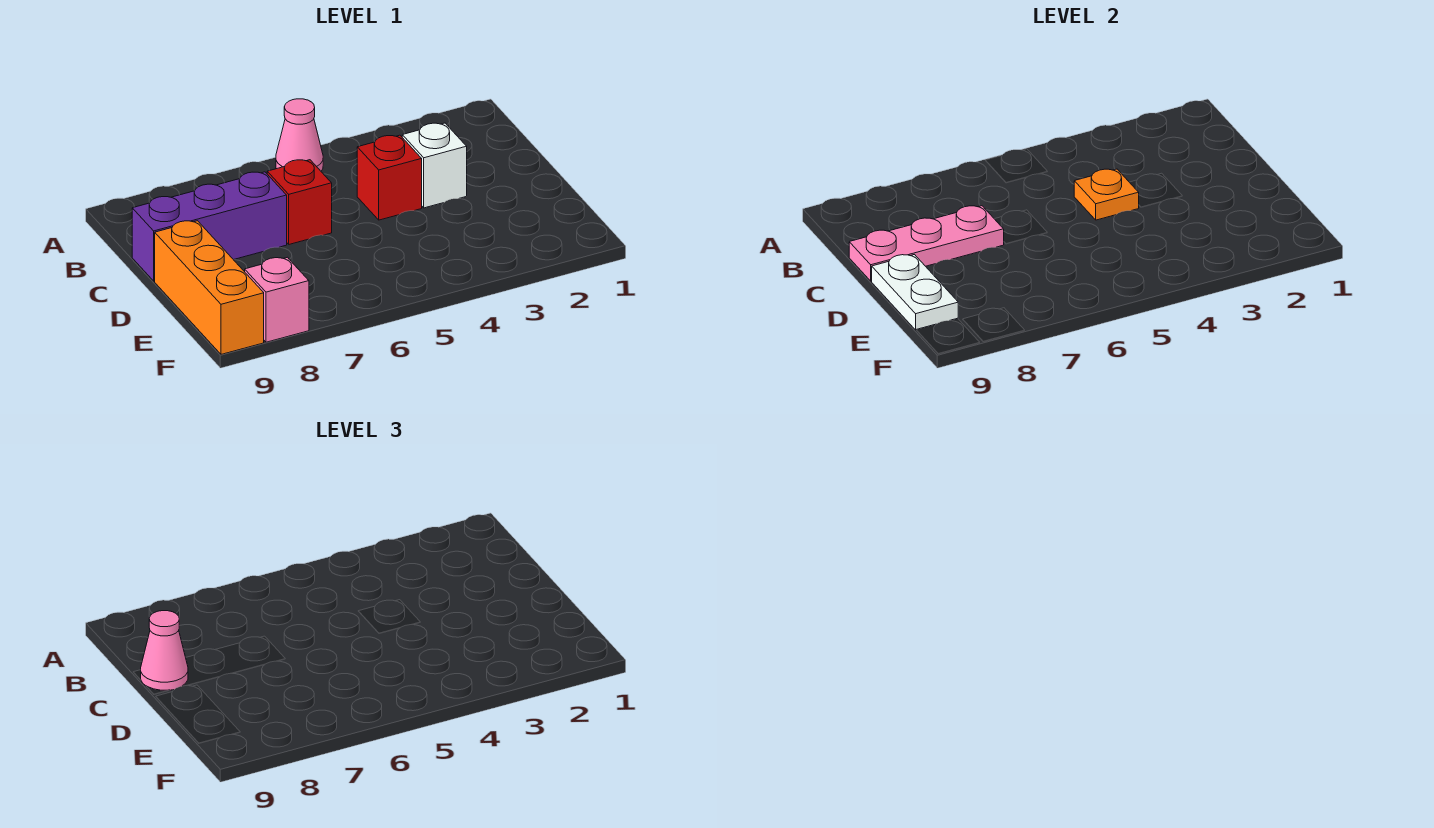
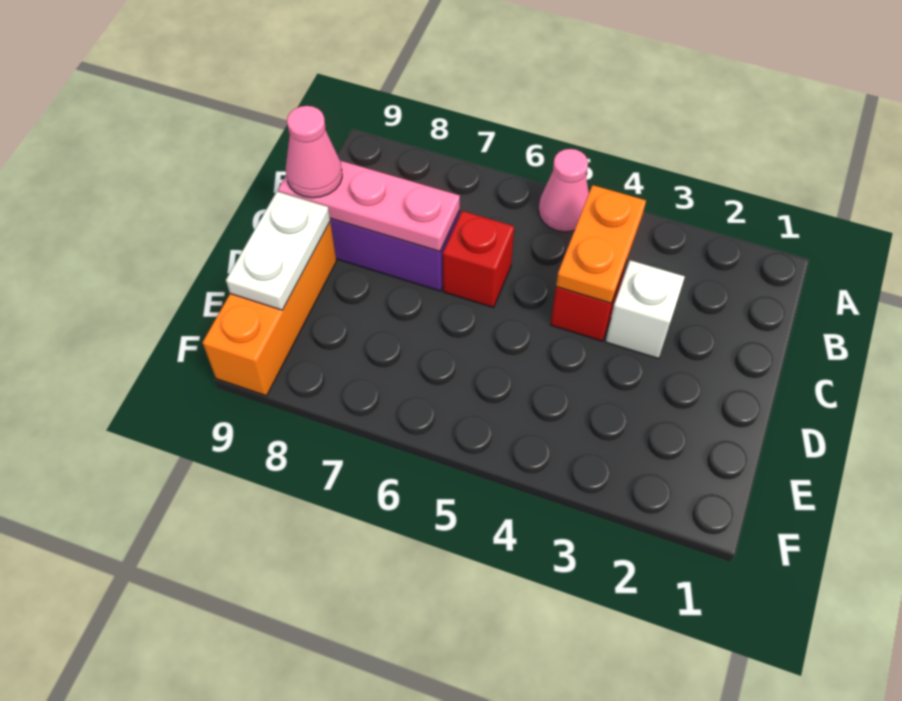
orange 1x1 plate [1074,169,1139,220] -> orange 1x2 plate [556,185,646,303]
pink 1x1 brick [245,257,309,342] -> none

